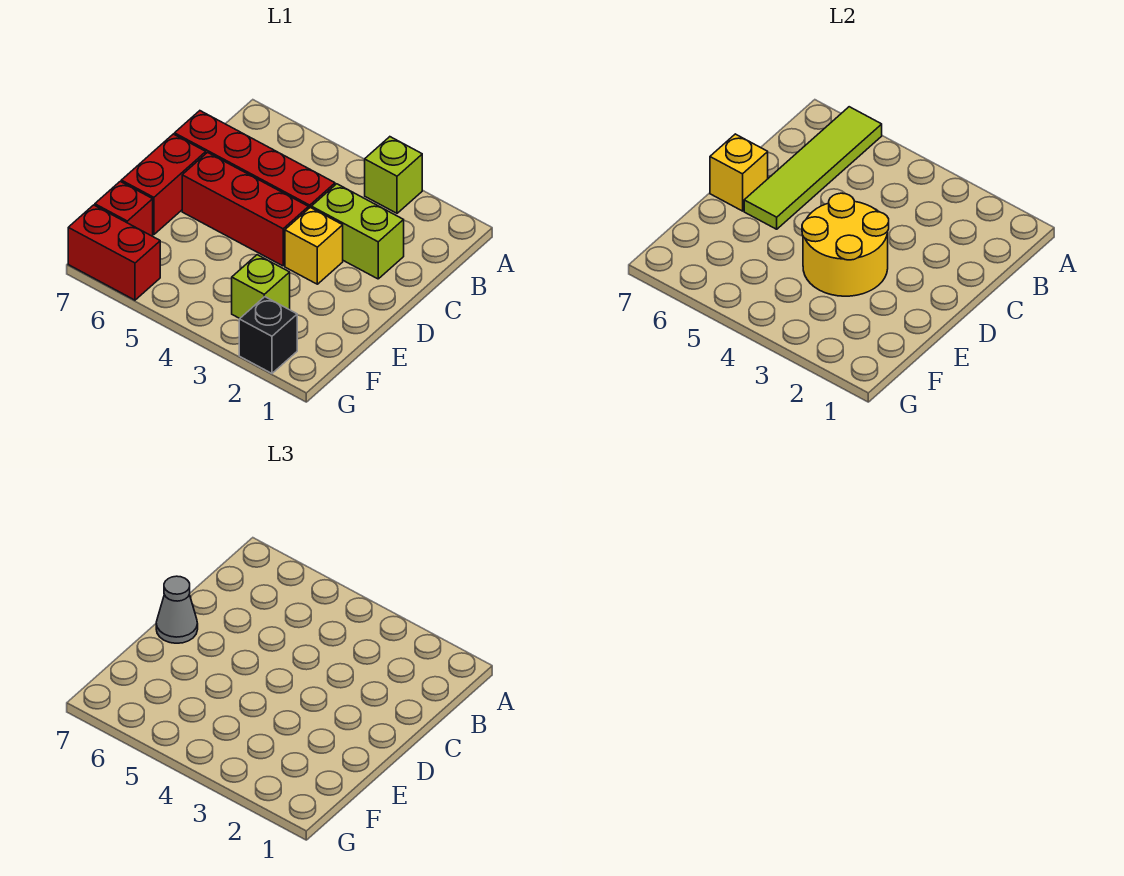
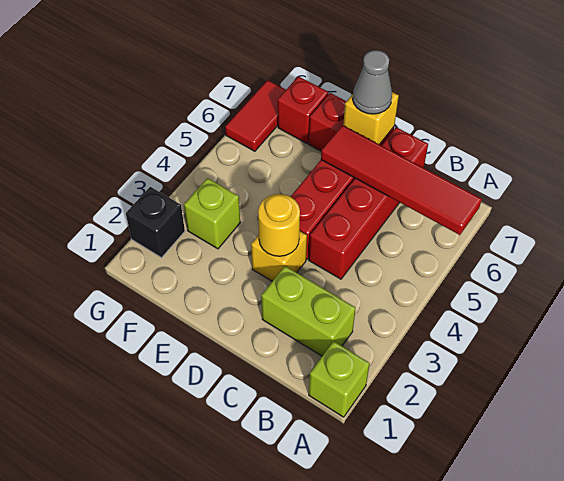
lime 1x1 brick [365,137,422,213] -> lime 1x1 brick moved to [309,341,370,417]
lime 1x4 tile [744,107,882,229] -> red 1x4 tile [321,125,482,235]
lime 1x2 brick [311,184,404,279] -> lime 1x2 brick turned to [261,266,356,356]
yellow 2x2 round brick [802,193,889,296] -> yellow 1x1 round brick [258,194,300,256]
red 1x2 brick [68,205,160,300] -> red 1x2 tile [225,80,286,151]

